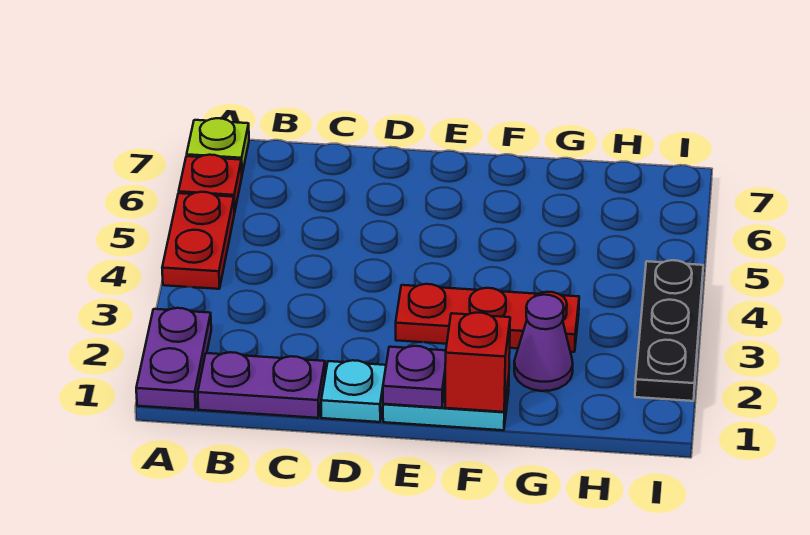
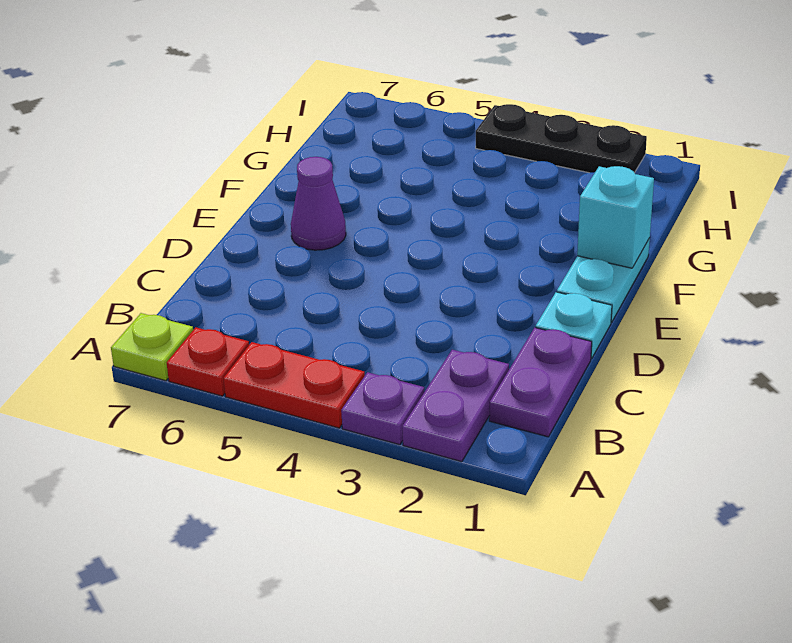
purple 1x2 plate [136,308,211,410] -> purple 1x2 plate turned to [402,350,509,462]
purple 1x1 plate [383,346,446,408] -> purple 1x1 plate moved to [341,372,424,445]
red 1x3 plate [396,284,579,352] -> none
red 1x1 brick [445,313,510,412] -> cyan 1x1 brick [577,166,654,268]
purple 1x1 cone [514,295,573,391] -> purple 1x1 cone moved to [291,157,346,250]

